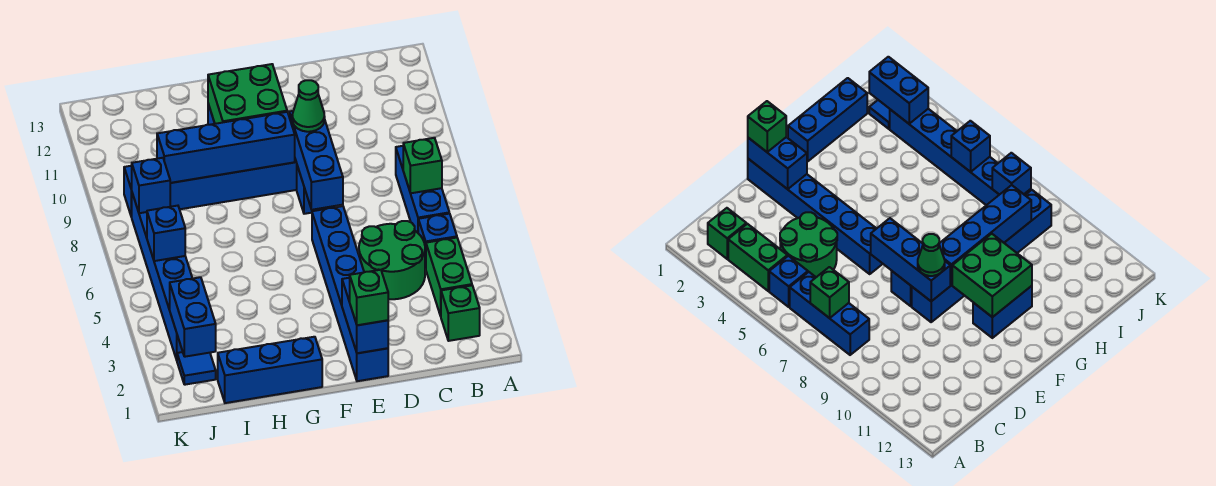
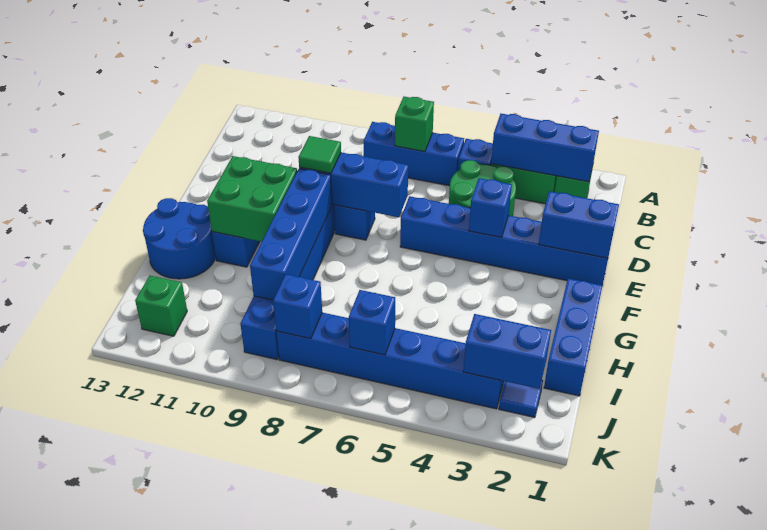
none -> blue 1x3 brick [491,114,599,182]
green 1x1 brick [350,270,388,325] -> green 1x1 brick moved to [135,276,187,336]
none -> blue 1x1 brick [469,178,512,237]
green 1x1 cone [292,80,325,132] -> green 1x1 tile [298,136,341,173]
none -> blue 2x2 round brick [143,198,216,279]

